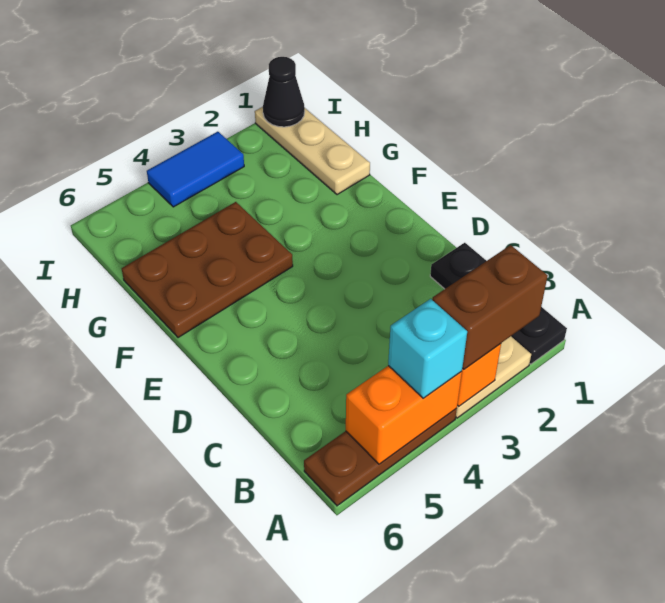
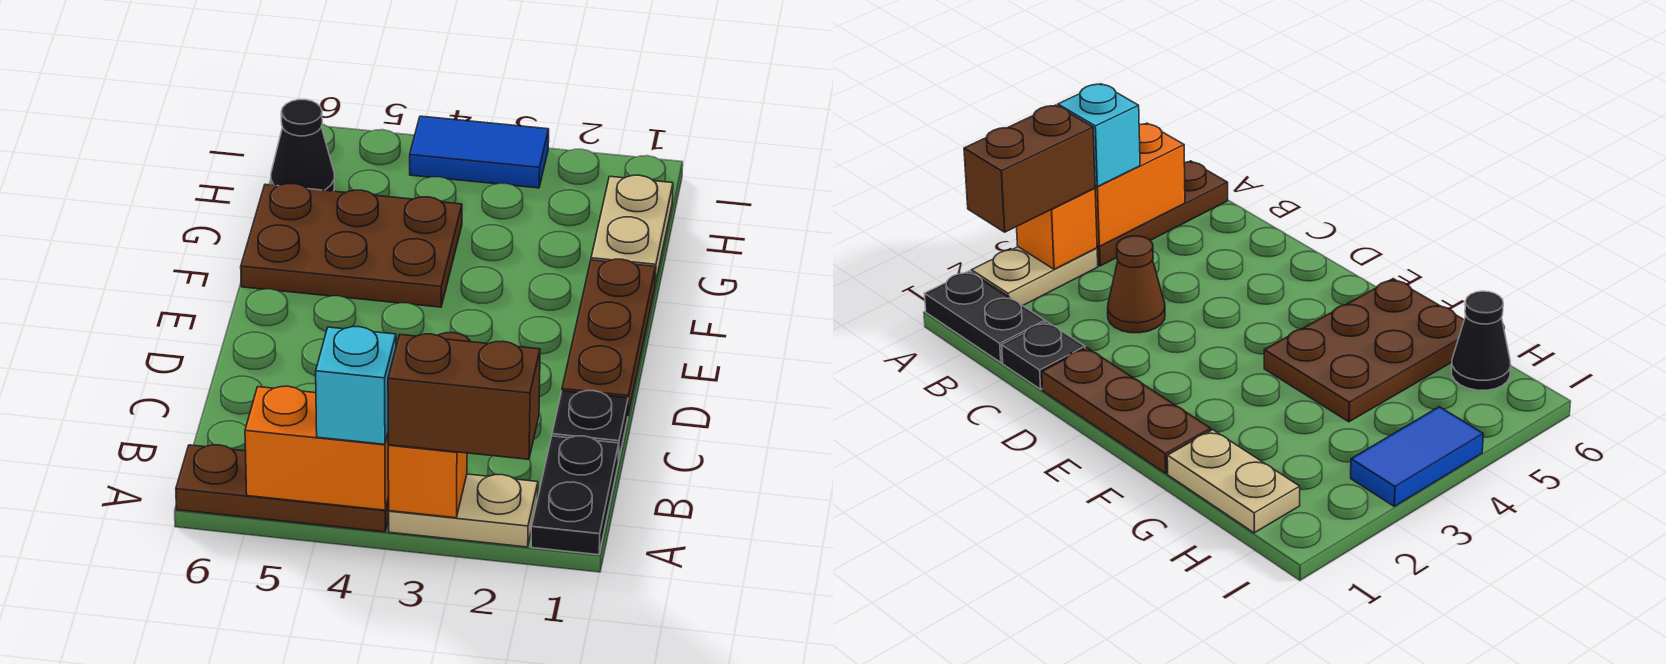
none -> brown 1x1 cone [1108,236,1165,333]
none -> brown 1x3 plate [562,259,656,414]
tan 1x3 plate [255,107,370,195] -> tan 1x2 plate [591,175,673,284]
black 1x1 cone [263,57,305,127] -> black 1x1 cone moved to [271,100,334,191]

